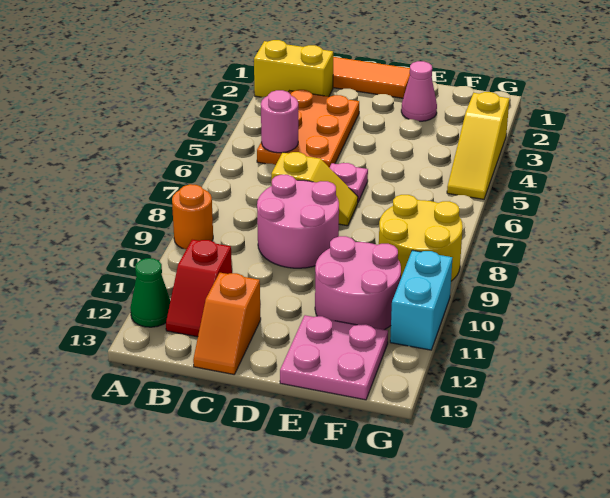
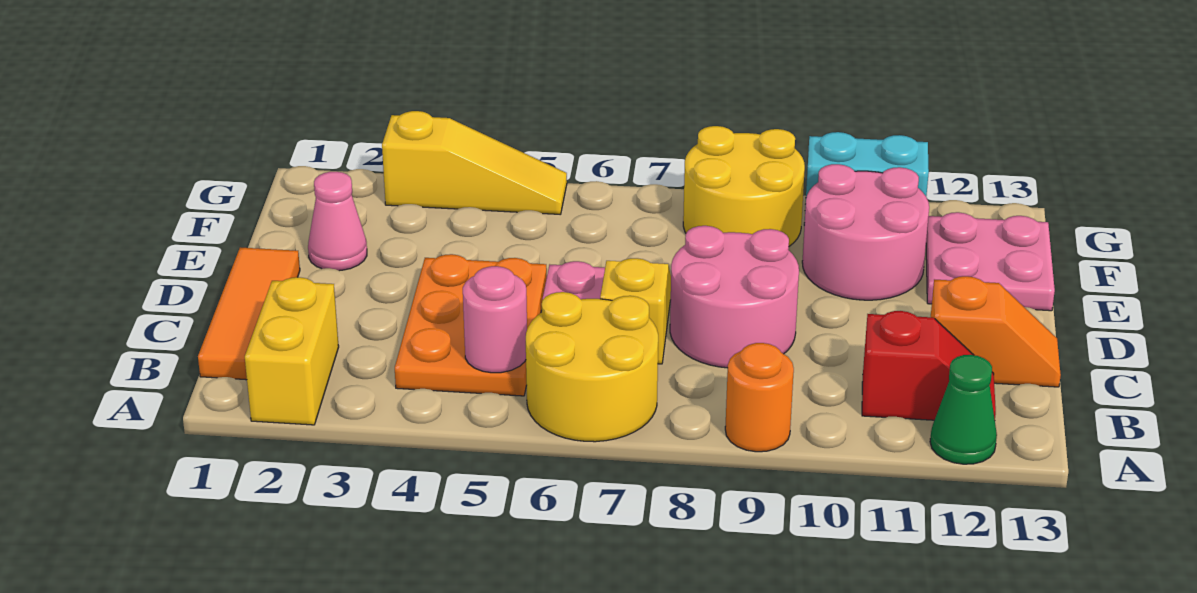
none -> yellow 2x2 round brick [526,292,658,442]
orange 2x3 plate [257,90,359,168] -> orange 2x3 plate turned to [395,254,547,396]

